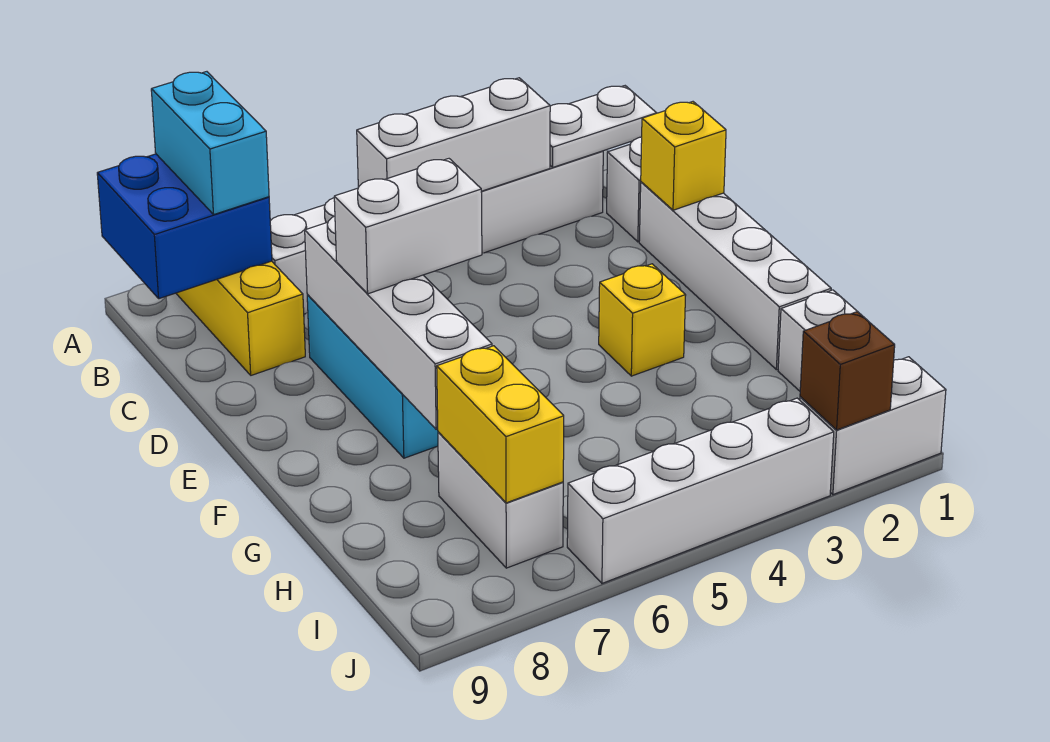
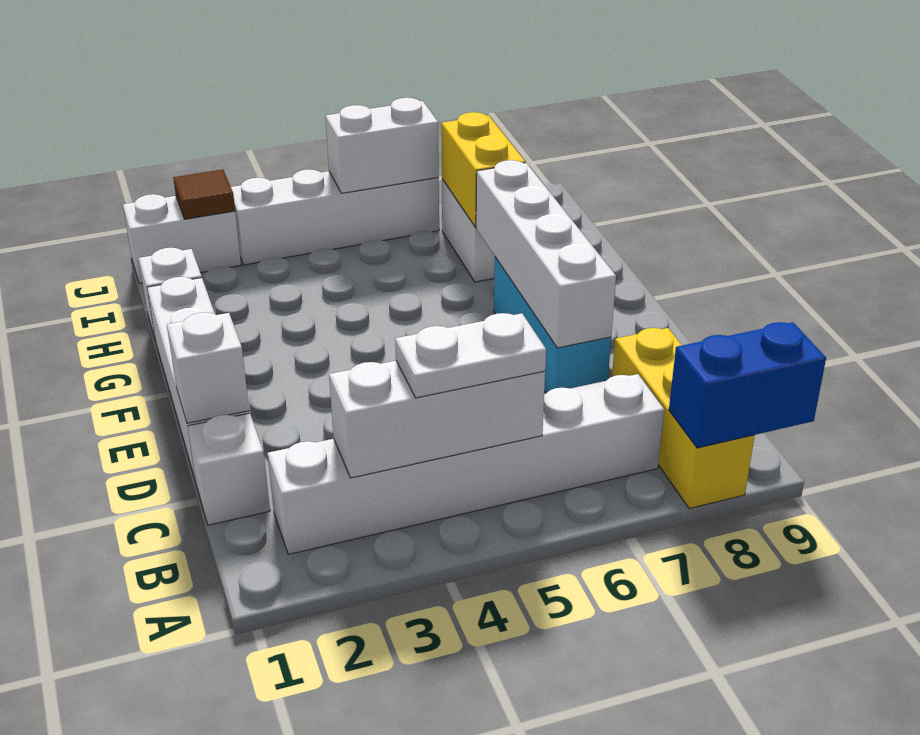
blue 2x2 brick [97,154,272,299] -> blue 1x2 brick [669,322,826,448]
cyan 1x2 brick [151,72,269,214] -> none
white 1x2 plate [550,86,656,168] -> white 1x2 plate moved to [395,313,546,398]
yellow 1x1 brick [641,102,726,210] -> white 1x1 brick [167,313,249,423]
white 1x2 brick [334,159,482,294] -> white 1x2 brick moved to [325,98,439,193]
yellow 1x1 brick [599,264,686,376] -> none
brown 1x1 brick [800,312,895,430] -> brown 1x1 tile [173,169,235,219]

